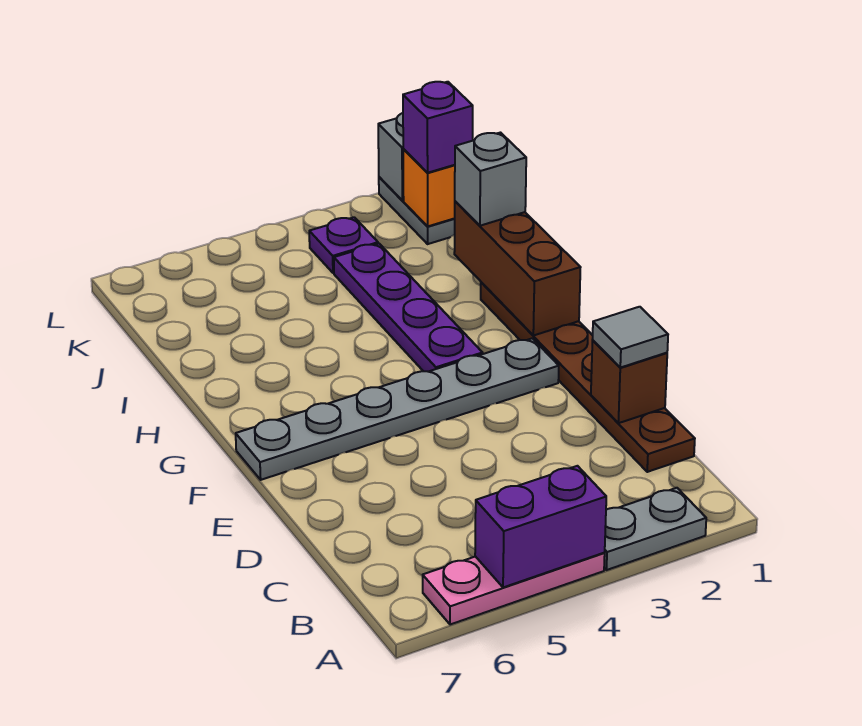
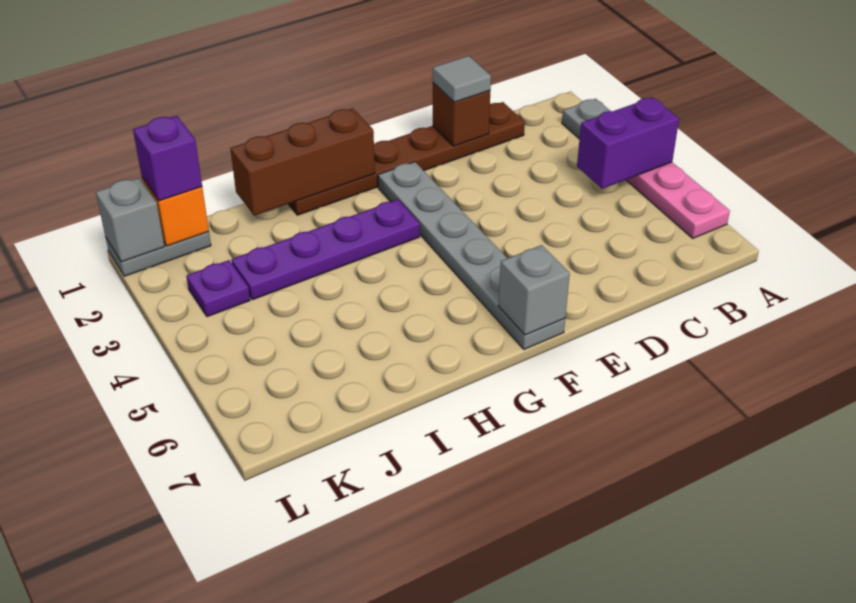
purple 1x2 brick [475,466,606,587] -> purple 1x2 brick turned to [577,97,679,189]
grey 1x1 brick [455,133,526,226] -> grey 1x1 brick moved to [499,245,570,335]

